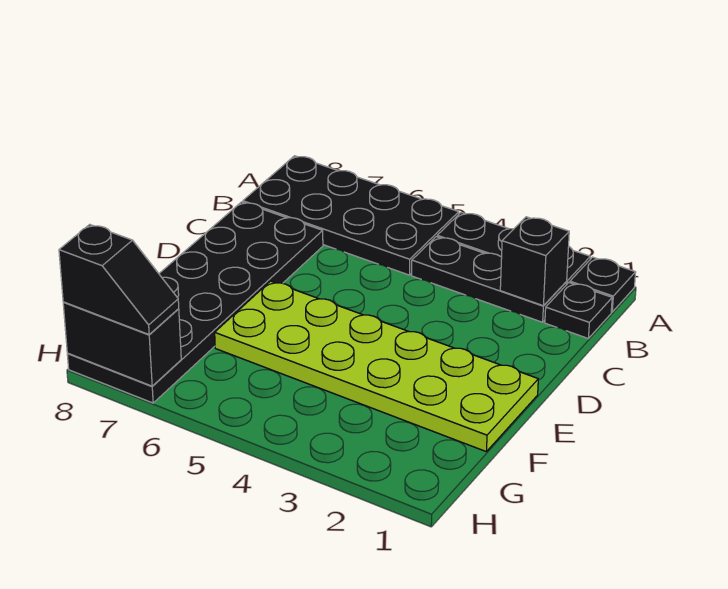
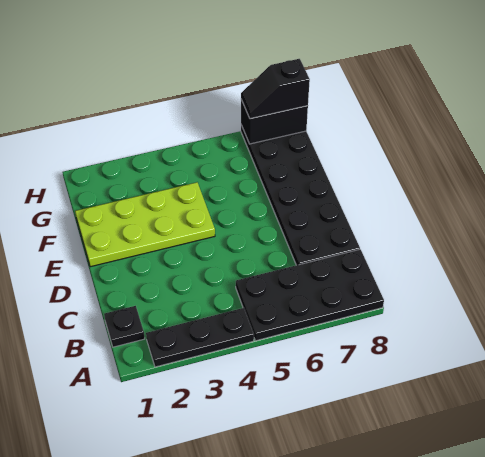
black 1x1 plate [570,257,636,312] -> none
black 1x3 plate [412,237,567,322] -> none
black 1x1 brick [500,217,569,306] -> none
lime 2x6 plate [215,281,538,452] -> lime 2x4 plate [75,182,215,267]

